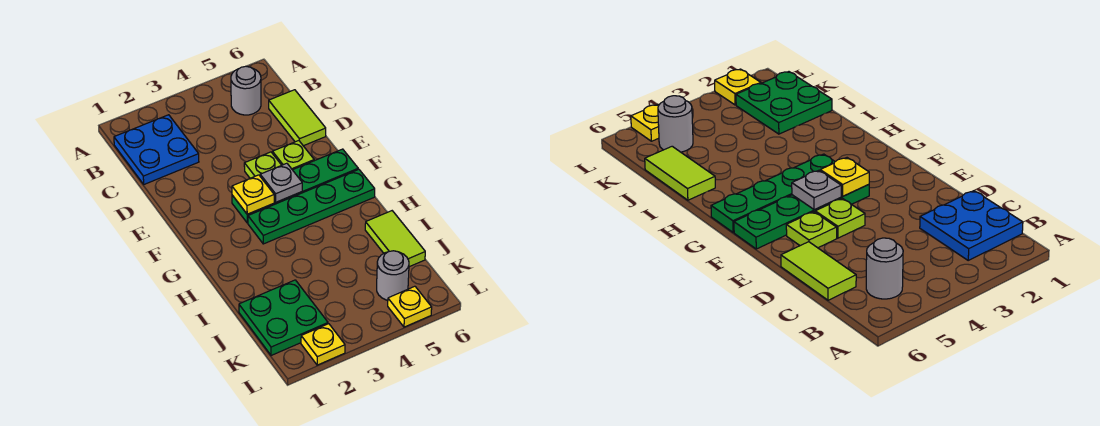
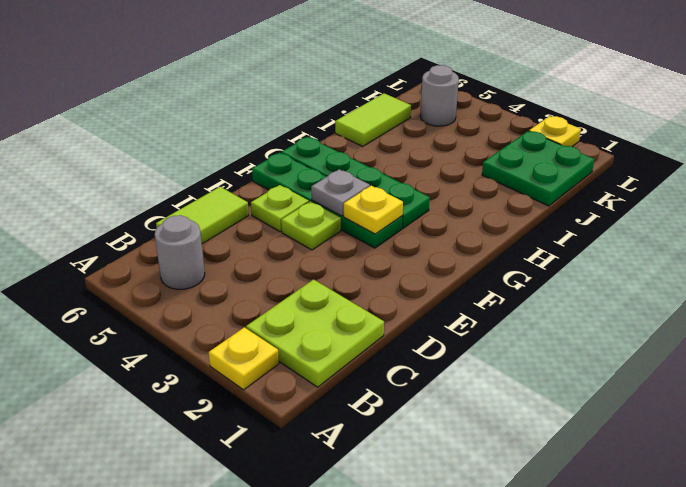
blue 2x2 plate [114,115,199,184] -> lime 2x2 plate [246,280,384,387]
yellow 1x1 plate [388,286,432,327] -> yellow 1x1 plate moved to [209,327,279,390]

